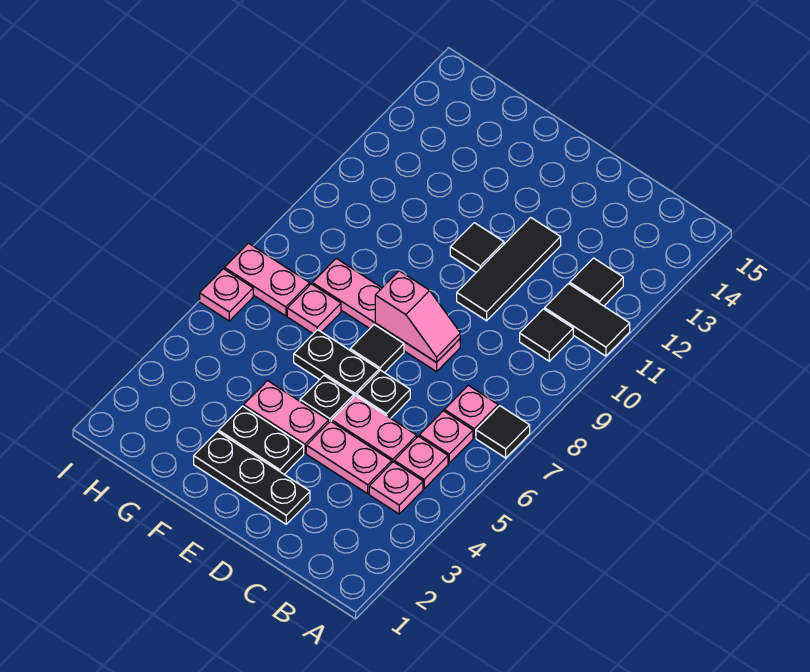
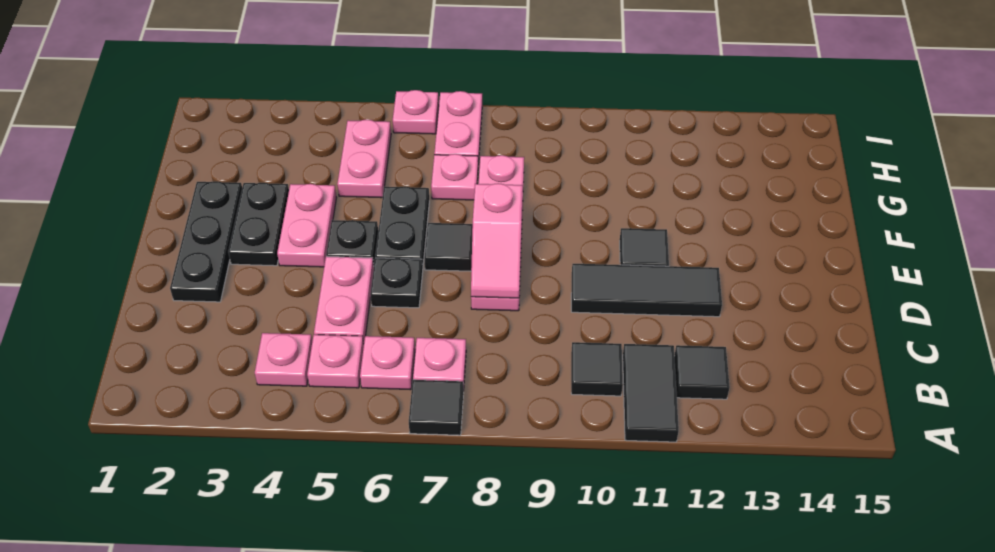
pink 1x2 plate [306,421,392,494] -> pink 1x2 plate moved to [337,120,391,198]

